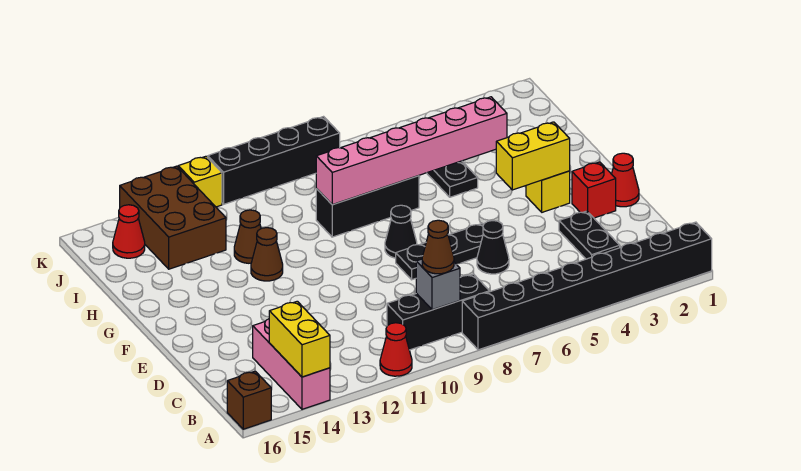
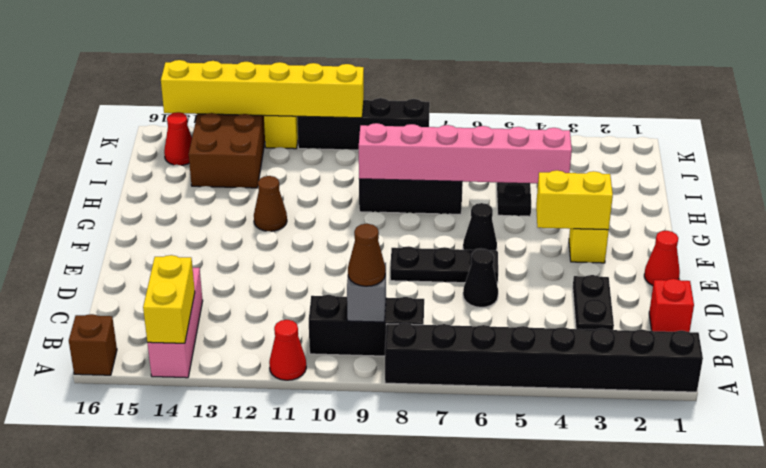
red 1x1 brick [572,162,616,218] -> red 1x1 brick moved to [649,279,694,332]
black 1x1 cone [385,205,417,258] -> black 1x1 cone moved to [463,203,497,250]
brown 1x1 cone [234,210,261,263] -> none
none -> yellow 1x6 brick [161,60,364,118]

